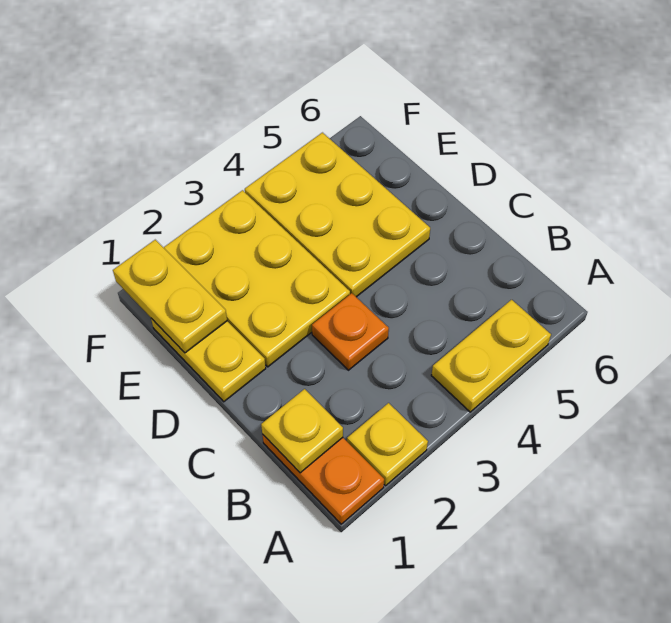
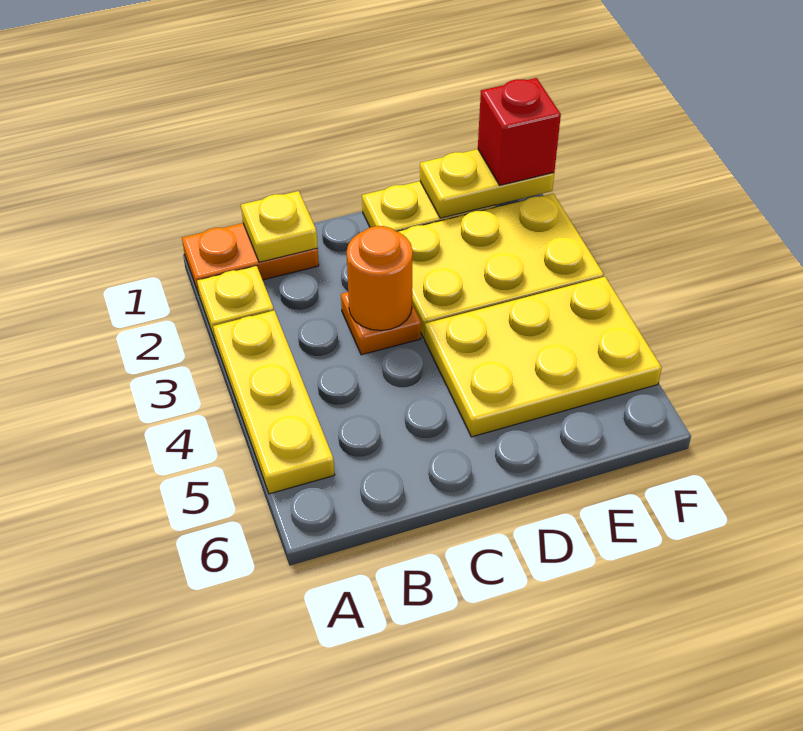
yellow 1x2 plate [431,300,551,412] -> yellow 1x3 plate [213,311,335,494]
none -> orange 1x1 round brick [347,226,413,331]
none -> red 1x1 brick [478,78,561,185]

